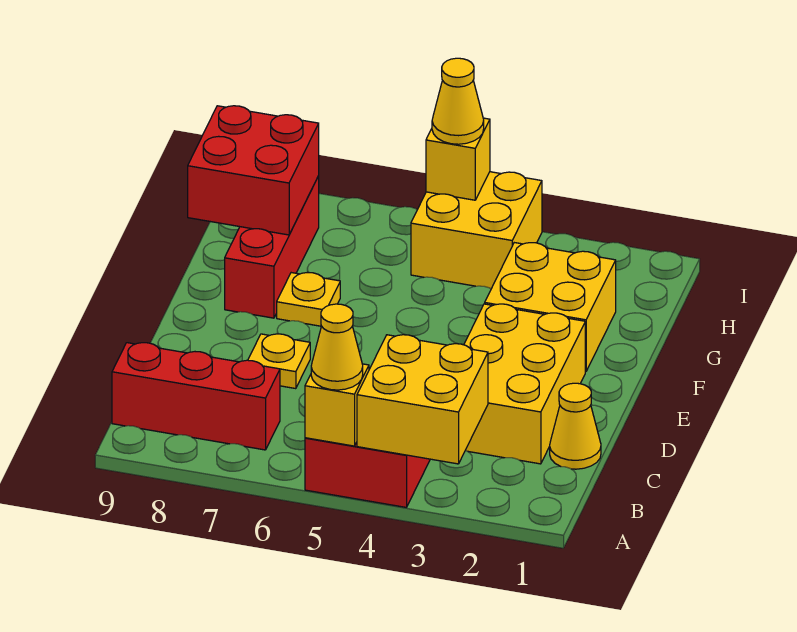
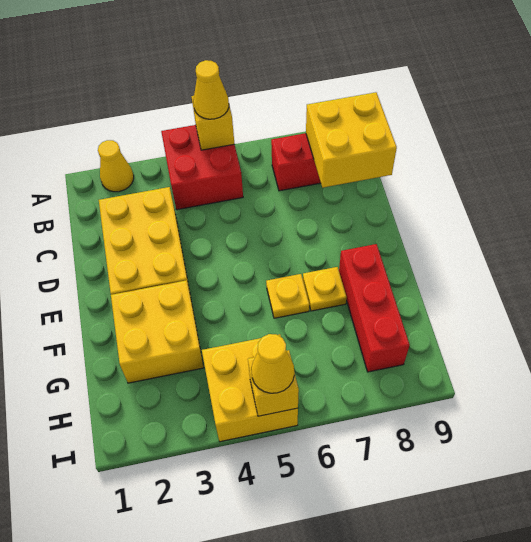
yellow 2x2 brick [357,335,488,464] -> yellow 2x2 brick moved to [306,92,397,188]
yellow 1x1 cone [550,383,601,469] -> yellow 1x1 cone moved to [98,140,134,192]
yellow 1x1 plate [248,334,310,389] -> yellow 1x1 plate moved to [266,274,309,318]
red 2x2 brick [188,106,319,235] -> none

